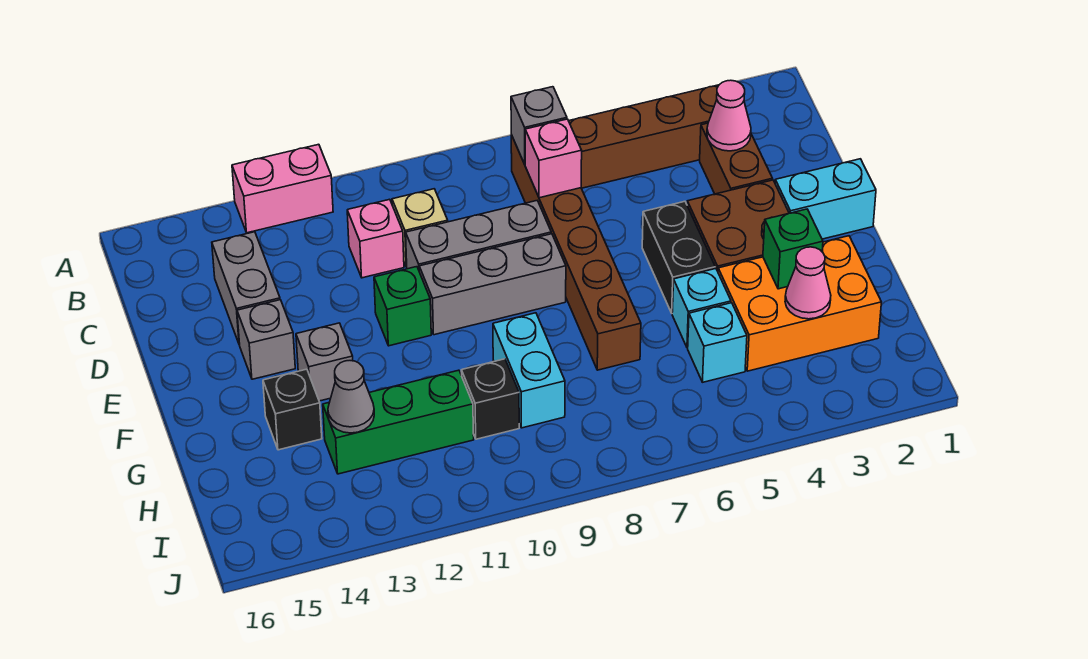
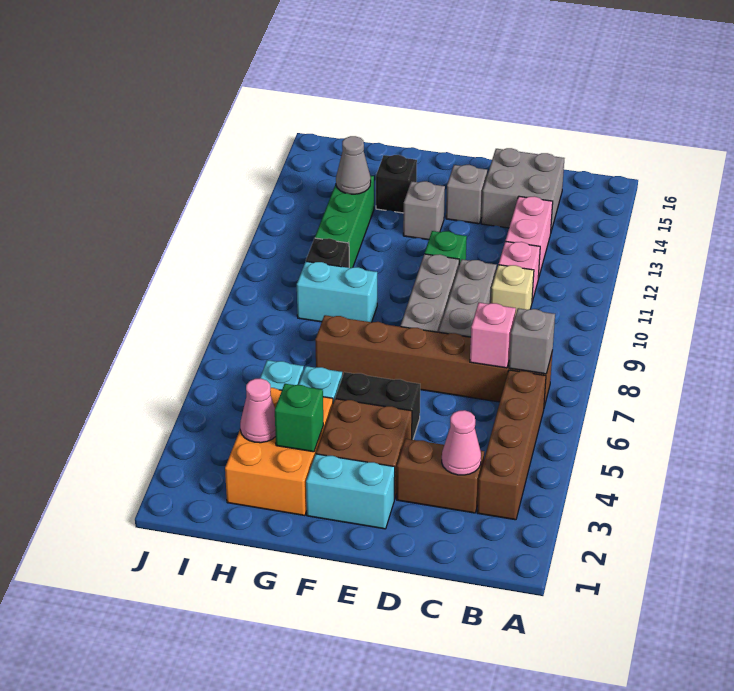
pink 1x2 brick [232,144,333,233] -> pink 1x2 brick moved to [505,196,553,279]
grey 1x2 brick [212,232,280,345] -> grey 2x2 brick [481,148,564,231]
cyan 1x2 brick [775,159,876,239] -> cyan 1x2 brick turned to [306,454,395,529]

